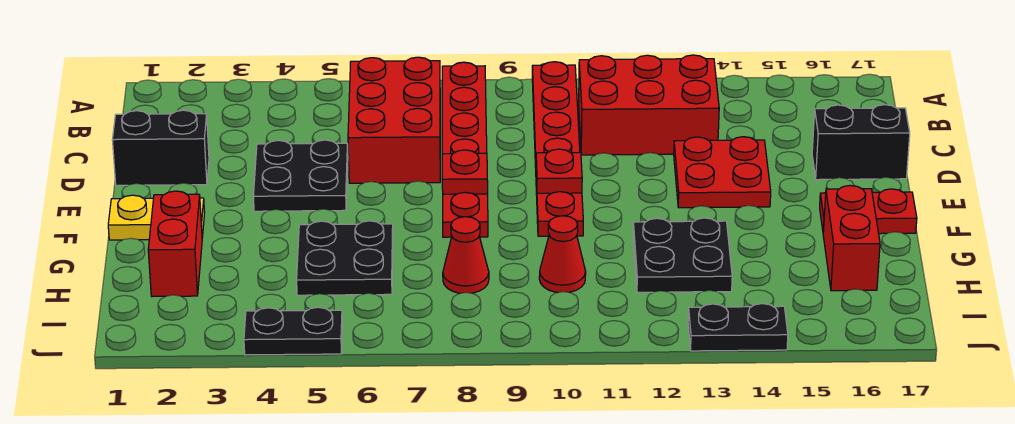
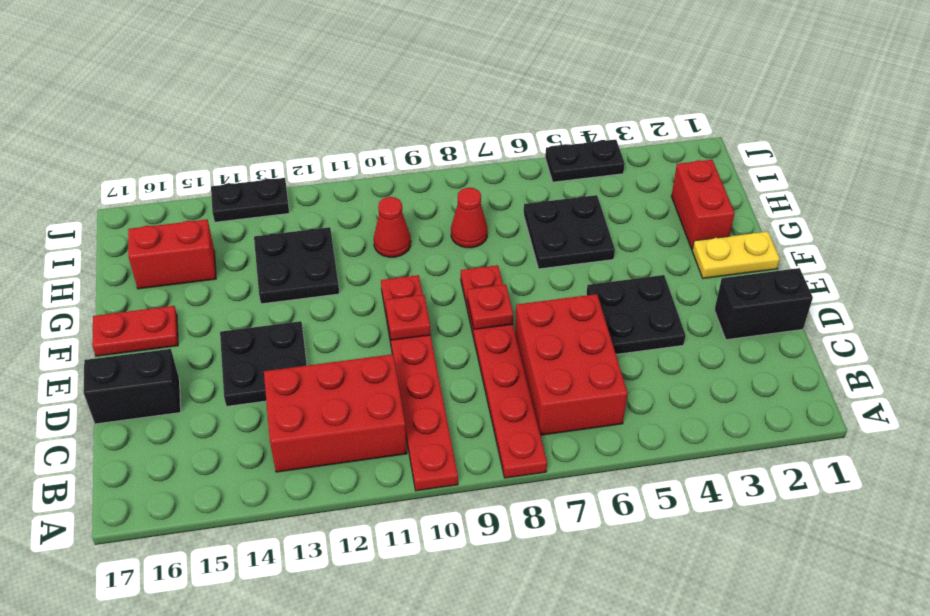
red 2x2 plate [674,137,771,208] -> black 2x2 plate [220,321,307,406]
red 1x2 brick [823,186,880,291] -> red 1x2 brick turned to [128,220,216,289]

